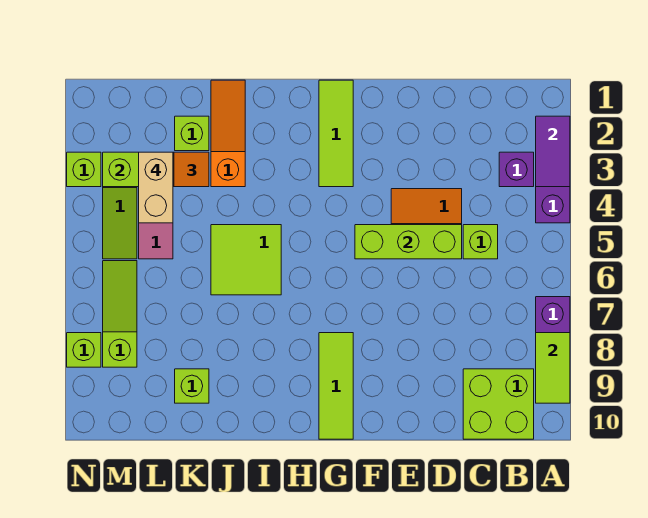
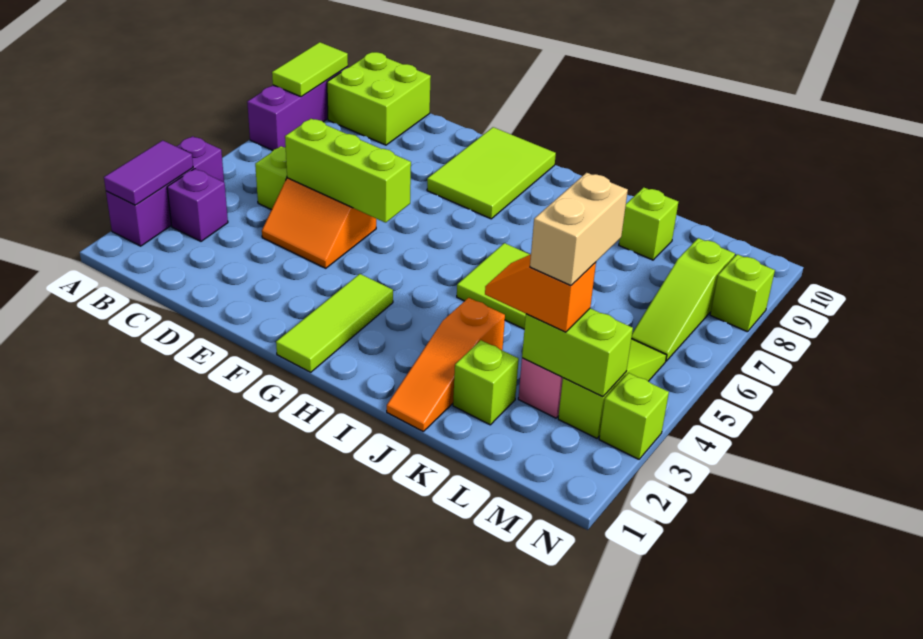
lime 1x3 tile [319,333,353,439] -> lime 2x3 tile [427,127,556,219]

